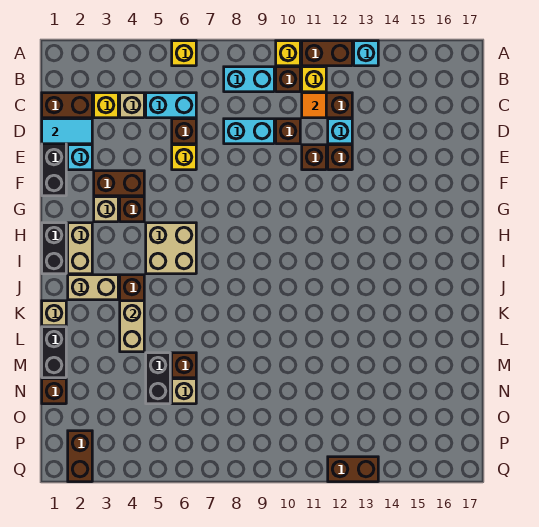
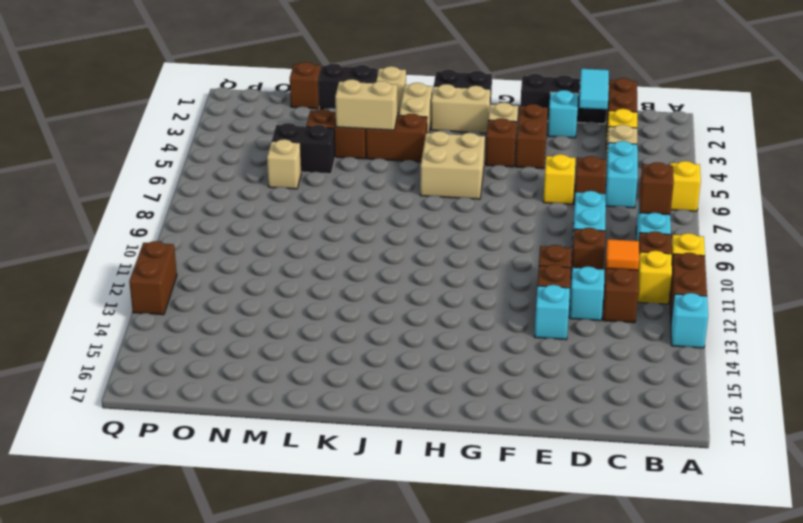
none -> cyan 1x1 brick [534,285,570,340]
brown 1x1 brick [172,353,196,378] -> brown 1x1 brick moved to [639,162,674,215]
brown 1x2 brick [68,431,92,482] -> brown 1x2 brick moved to [306,109,366,159]

